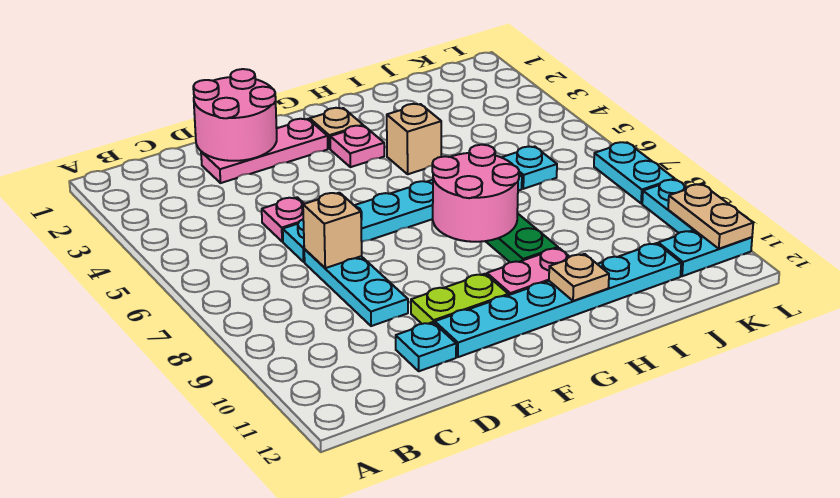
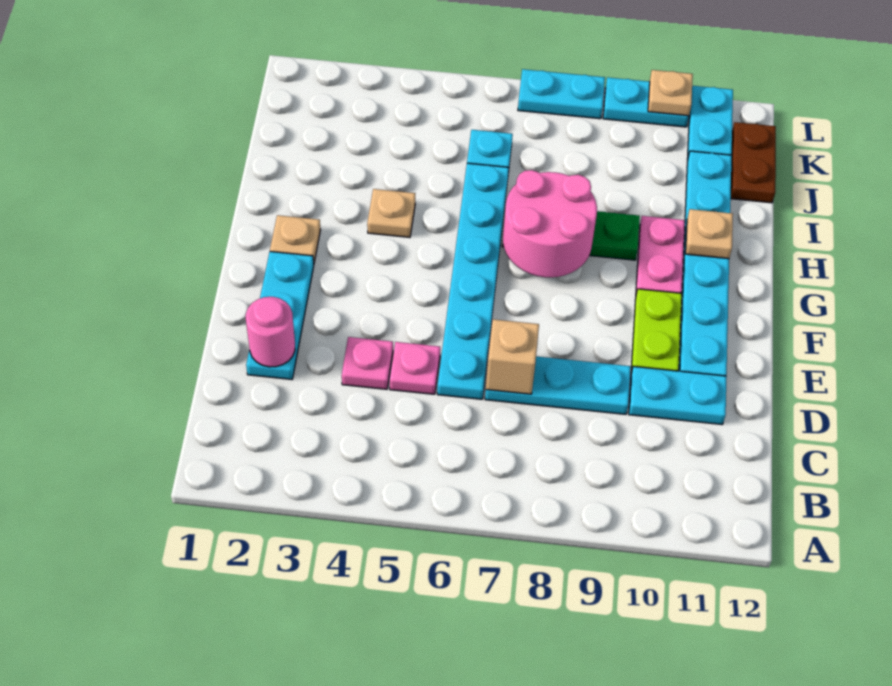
pink 2x2 round brick [193,69,277,161] -> pink 1x1 round brick [246,297,295,367]
pink 1x3 plate [201,119,328,183] -> cyan 1x3 plate [246,252,314,379]
cyan 1x1 plate [396,322,456,371] -> cyan 1x2 plate [629,366,727,425]
pink 1x1 plate [330,126,384,167] -> pink 1x1 plate moved to [342,337,393,389]
tan 1x1 brick [387,104,441,174] -> tan 1x1 plate [367,189,415,237]
none -> brown 1x2 plate [731,122,776,203]
tan 1x2 plate [668,184,753,249] -> tan 1x1 plate [648,70,693,116]

